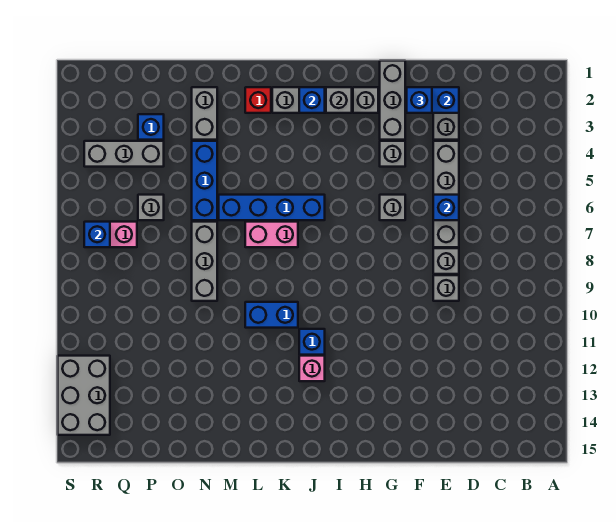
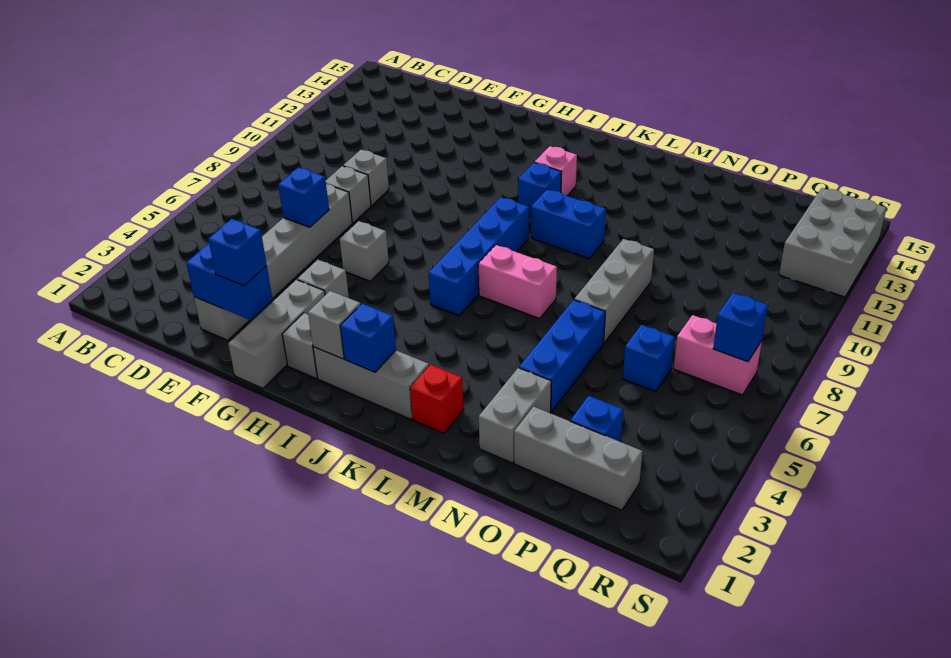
blue 1x4 brick [219,195,325,220] -> blue 1x4 brick turned to [429,197,529,316]
grey 1x3 brick [84,141,164,167] -> grey 1x3 brick moved to [514,407,642,510]
grey 1x1 brick [138,195,164,220] -> blue 1x1 brick [623,325,675,392]

